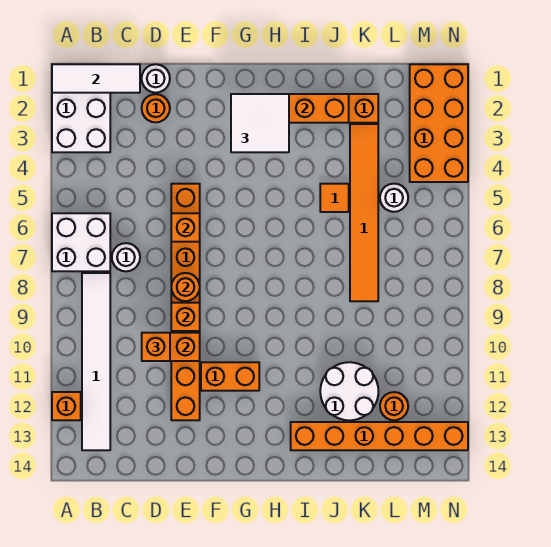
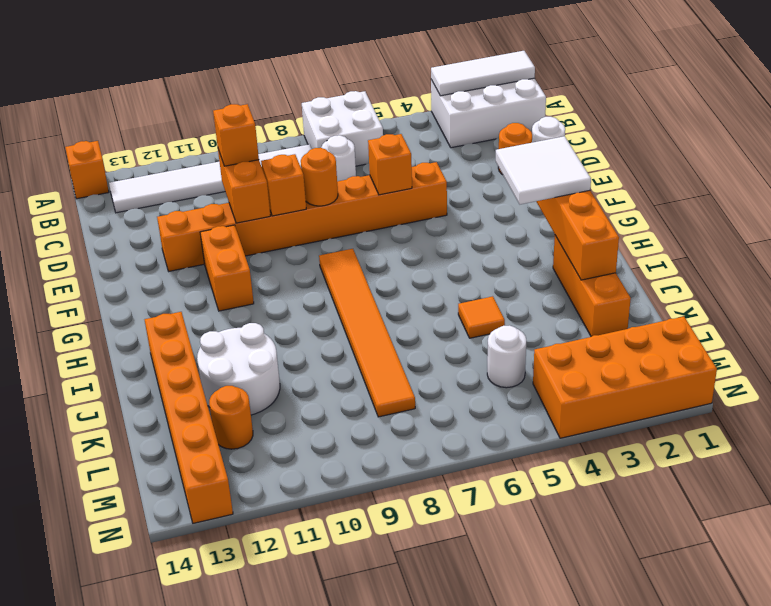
white 1x3 tile [52,64,140,93] -> white 1x3 tile turned to [431,51,535,96]
orange 1x1 brick [52,392,81,420] -> orange 1x1 brick moved to [65,141,109,199]
orange 1x6 tile [350,124,378,301] -> orange 1x6 tile turned to [319,249,415,417]

